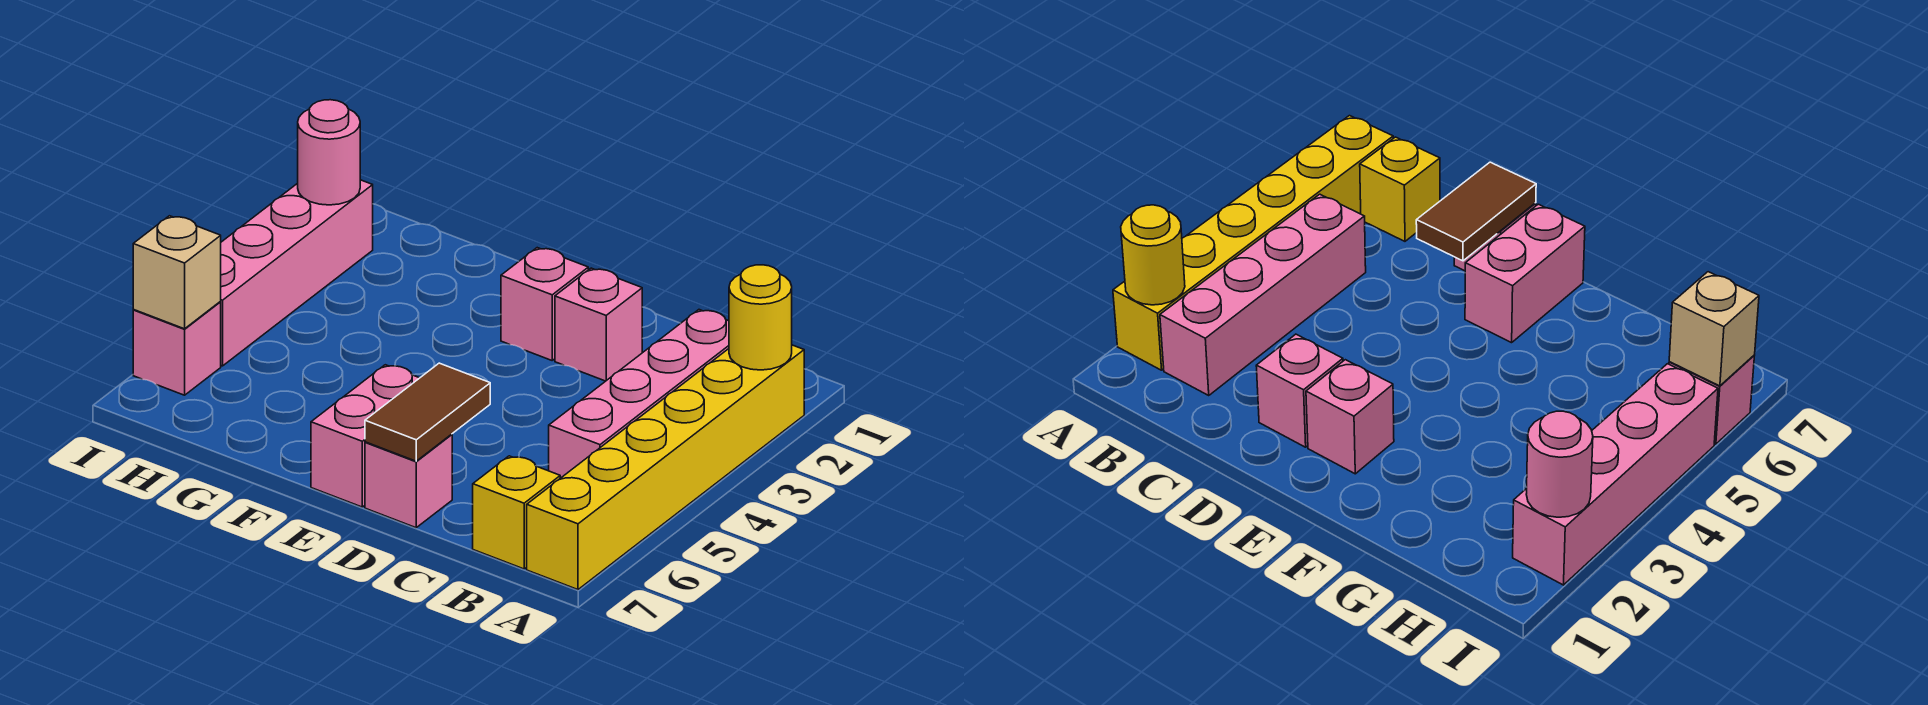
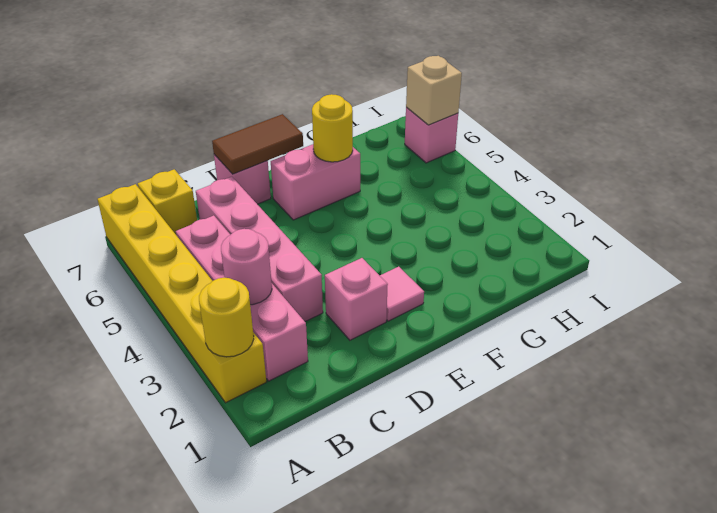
brown 1x2 tile [365,363,490,461] -> brown 1x2 tile turned to [212,114,303,174]
pink 1x1 brick [501,248,588,360] -> pink 1x1 tile [380,267,424,321]
pink 1x2 brick [311,365,419,507] -> pink 1x2 brick turned to [271,144,360,220]
none -> yellow 1x1 round brick [312,94,353,162]
pink 1x4 brick [220,180,373,366] -> pink 1x4 brick moved to [196,177,323,321]
pink 1x1 round brick [298,100,360,205] -> pink 1x1 round brick moved to [221,229,272,305]

